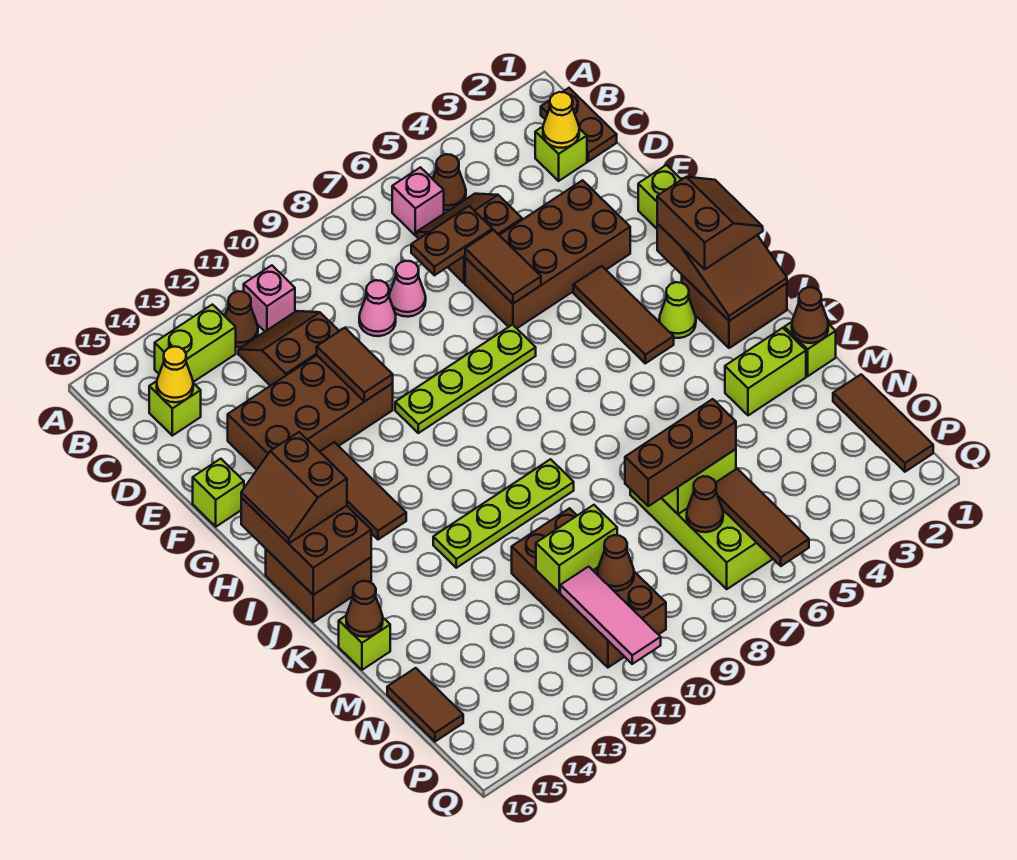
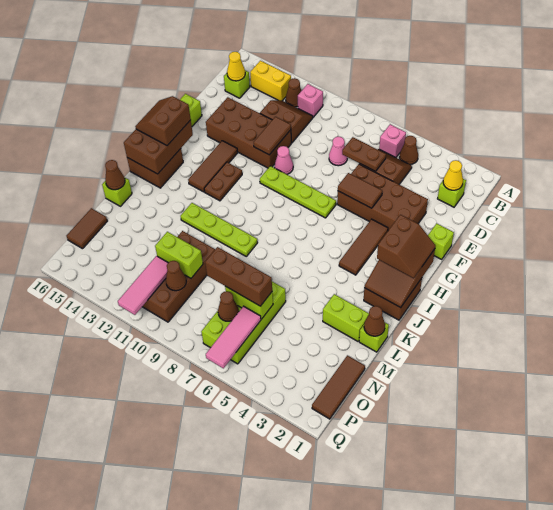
brown 1x2 plate [541,88,617,161] -> brown 1x2 plate moved to [204,162,242,201]
lime 1x2 brick [155,305,236,382] -> yellow 1x2 brick [250,61,291,101]
pink 1x1 cone [359,280,396,336] -> pink 1x1 cone moved to [275,146,293,174]
brown 1x2 tile [465,230,541,303] -> brown 1x2 tile turned to [338,173,382,208]
lime 1x1 cone [659,282,696,338] -> none
brown 1x3 tile [716,469,809,566] -> pink 1x3 tile [206,306,261,368]

